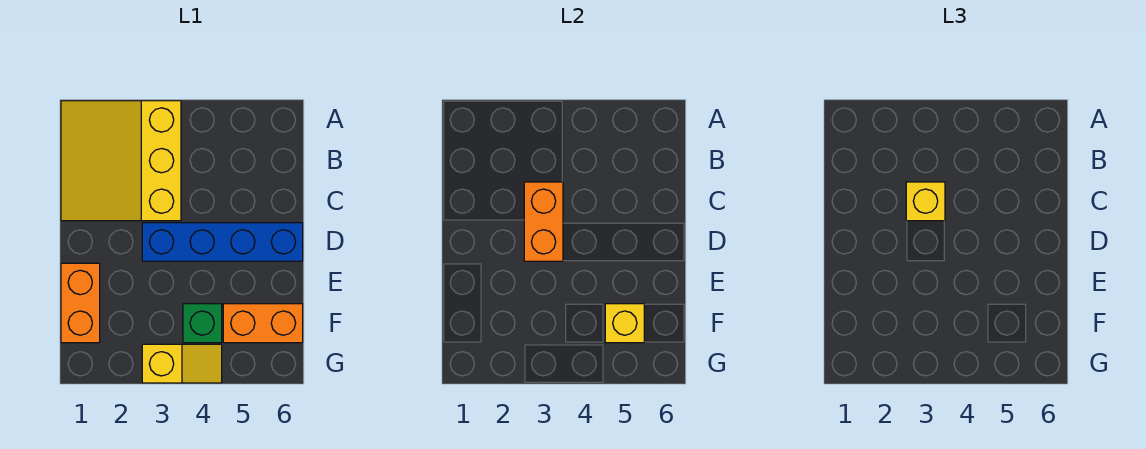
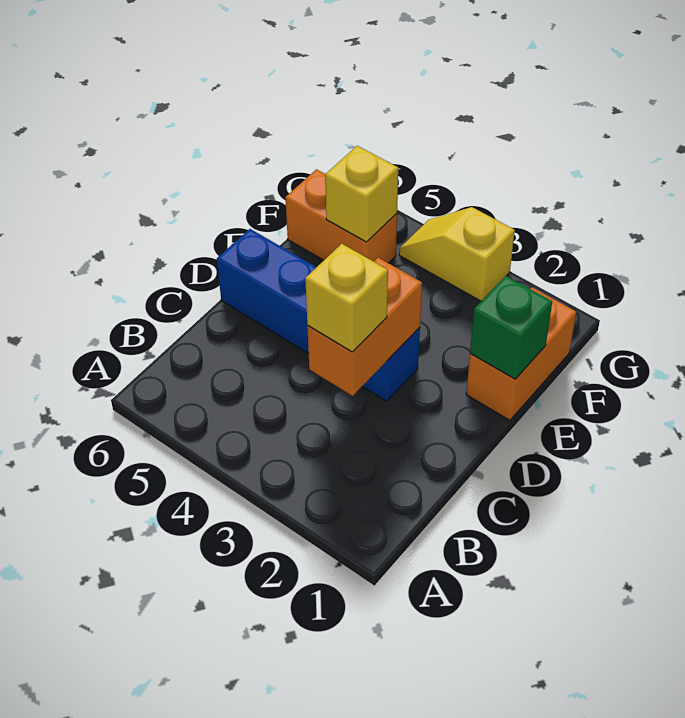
yellow 3x3 slope [61,101,181,221] -> none
green 1x1 brick [183,304,222,343] -> green 1x1 brick moved to [470,276,552,379]

